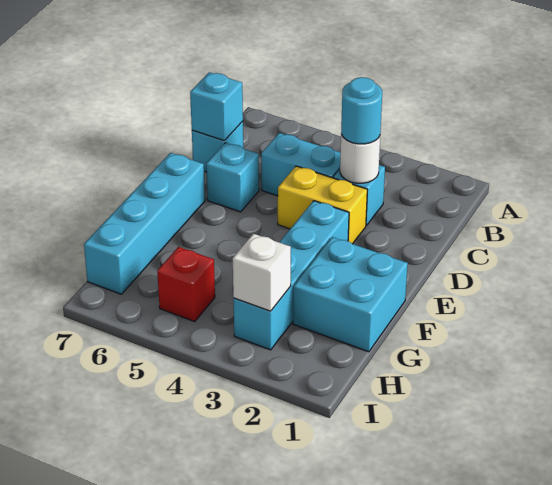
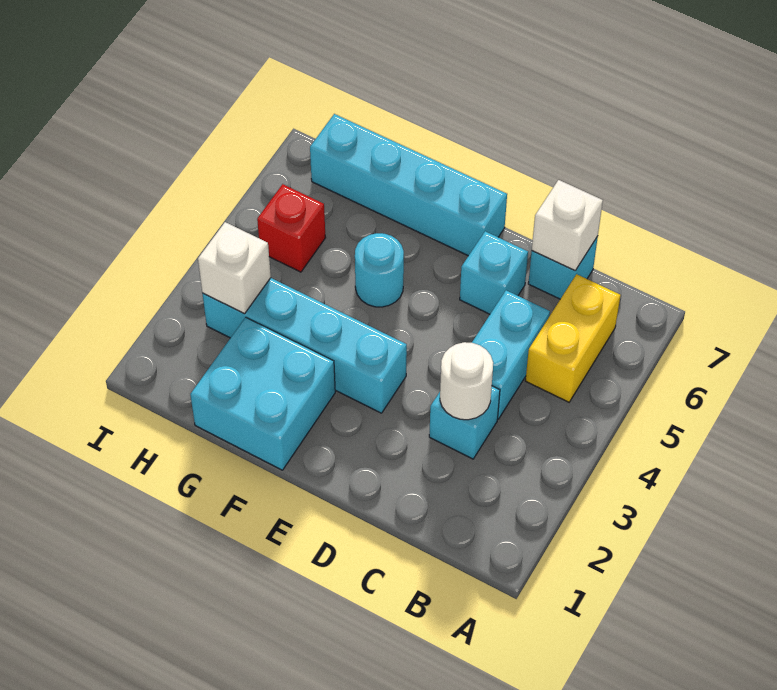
cyan 1x1 round brick [341,77,382,144] -> cyan 1x1 round brick moved to [355,233,404,307]
cyan 1x1 brick [190,72,243,141] -> white 1x1 brick [532,180,603,271]
yellow 1x2 brick [278,166,367,244] -> yellow 1x2 brick moved to [525,274,620,402]

